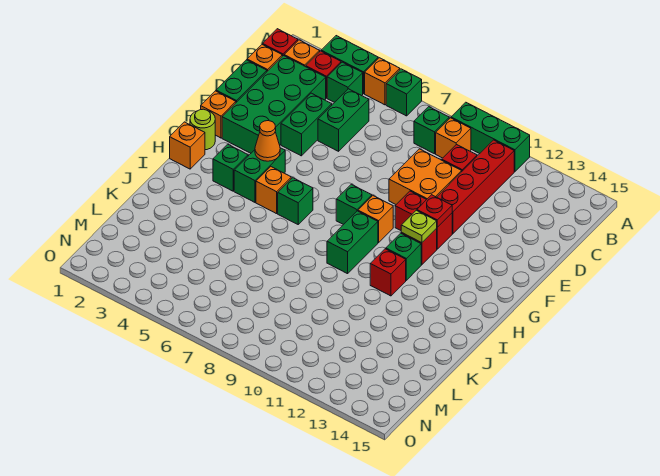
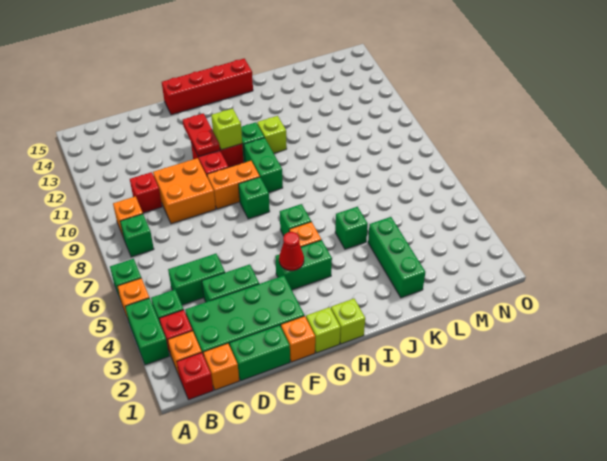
green 1x3 brick [451,102,530,172] -> green 1x3 brick moved to [368,217,425,298]
red 1x4 brick [437,140,514,234] -> red 1x4 brick moved to [162,59,253,115]
red 1x1 plate [417,195,452,227] -> red 1x2 plate [183,113,220,157]
lime 1x1 round brick [190,109,215,150] -> lime 1x1 brick [306,307,340,353]
orange 1x1 cone [255,121,280,161] -> red 1x1 cone [279,232,304,271]
orange 1x1 brick [358,196,393,242] -> orange 1x2 brick [207,161,260,209]
lime 1x1 plate [401,210,437,243] -> lime 1x1 brick [211,109,242,150]
orange 1x1 brick [170,122,205,169] -> lime 1x1 brick [331,299,365,344]
green 1x1 brick [213,144,248,191] -> green 1x1 brick moved to [335,207,368,249]
green 1x2 brick [327,211,378,274] -> green 1x2 brick turned to [244,138,283,192]
red 1x1 brick [370,249,406,296] -> lime 1x1 brick [257,116,287,153]

